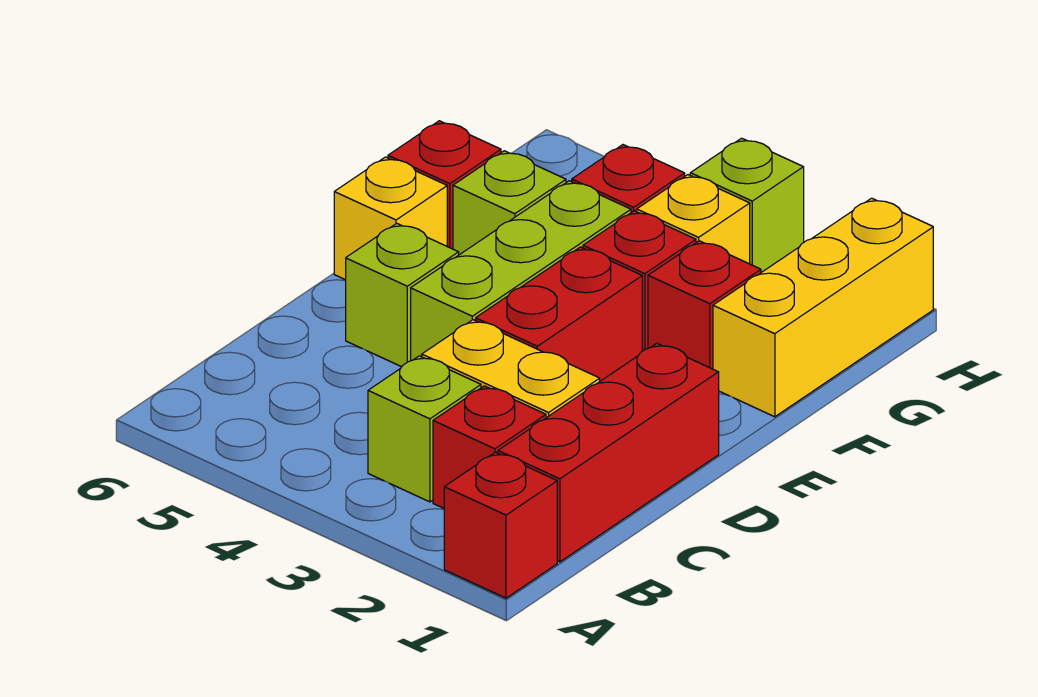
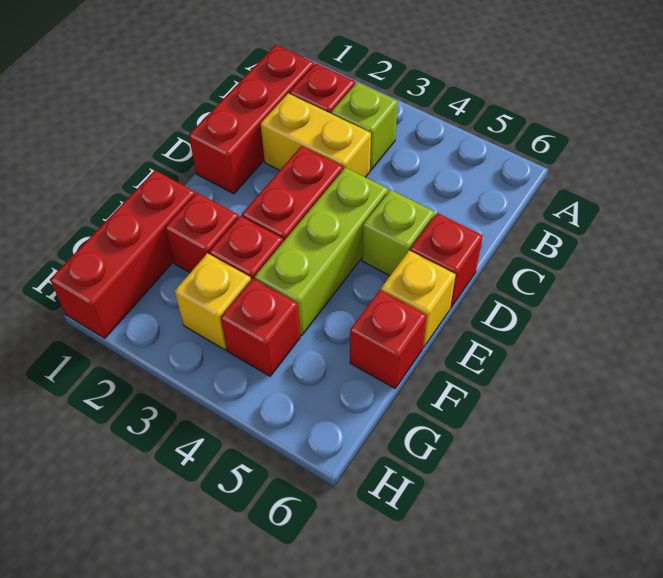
red 1x1 brick [444,452,557,598] -> red 1x1 brick moved to [410,213,483,308]
yellow 1x3 brick [713,198,933,417] -> red 1x3 brick [50,171,195,338]
lime 1x1 brick [453,151,566,255] -> none
lime 1x1 brick [690,138,804,272] -> none

